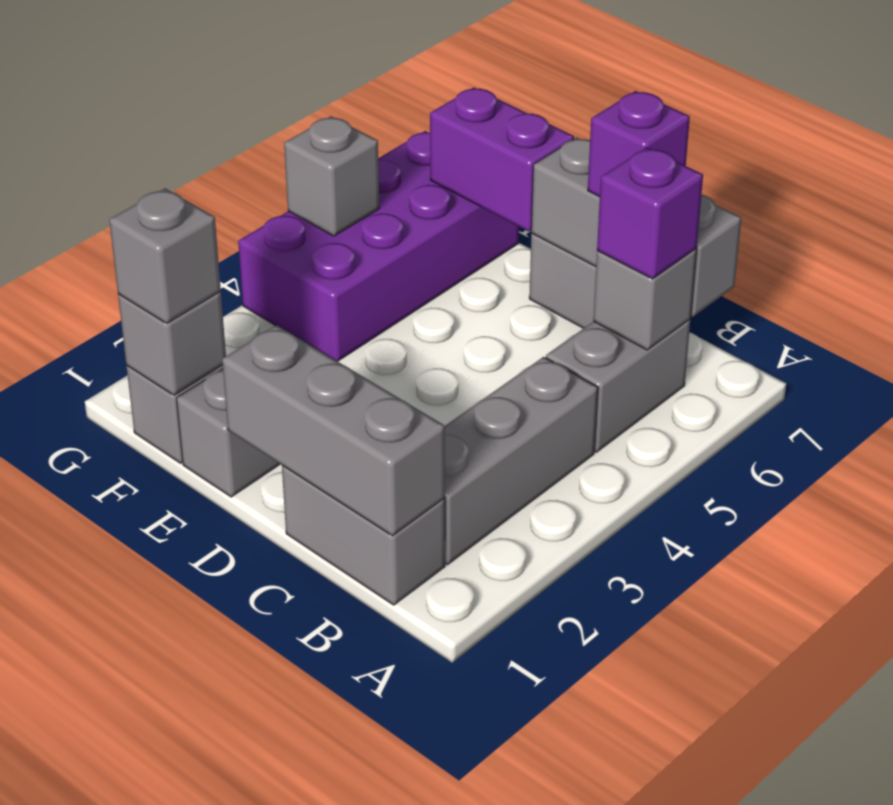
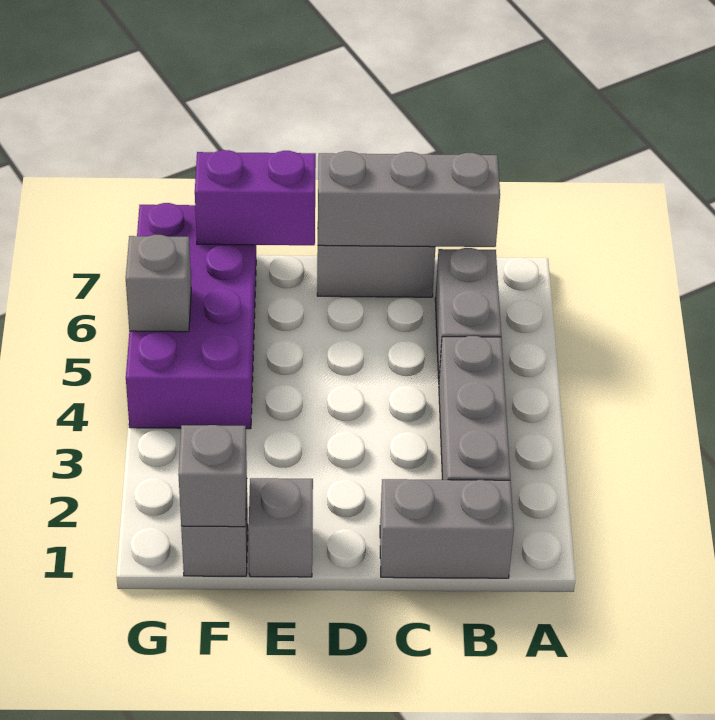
grey 1x3 brick [222,325,445,536] -> none
grey 1x1 brick [593,249,697,350] -> none
purple 1x1 brick [597,147,703,279] -> none
purple 1x1 brick [588,91,690,197] -> none
grey 1x1 brick [109,188,221,324] -> none

